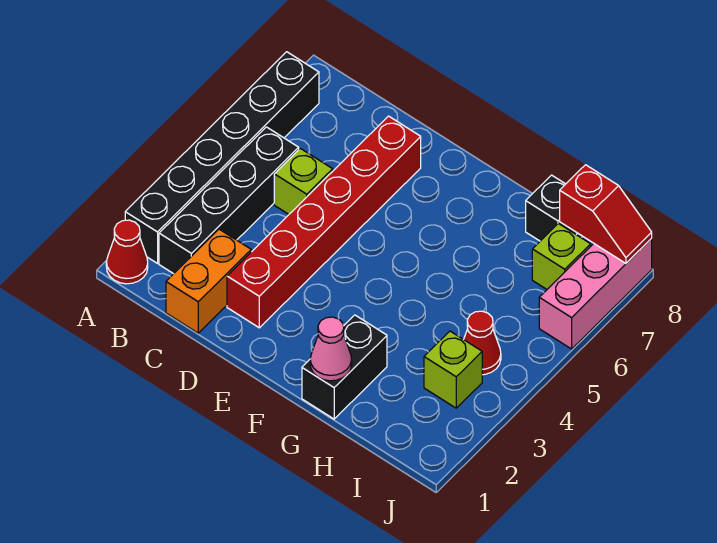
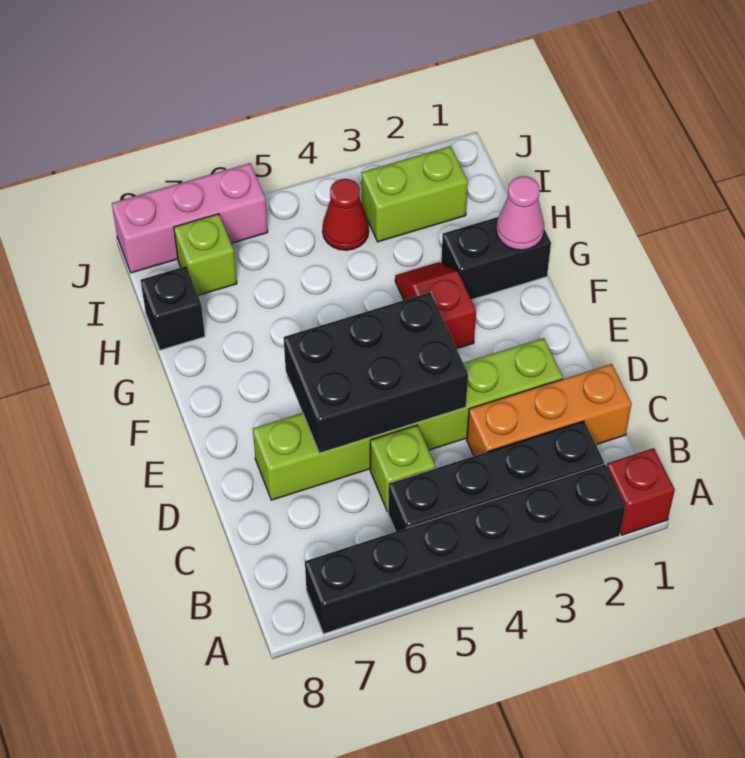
red 1x1 cone [106,220,148,284] -> red 1x1 brick [607,448,675,535]
orange 1x2 brick [166,229,251,333] -> orange 1x3 brick [467,364,632,456]
red 1x6 brick [227,116,421,328] -> lime 1x6 brick [253,338,563,500]
none -> black 2x3 brick [284,292,468,453]
lime 1x1 brick [424,331,482,408] -> lime 1x2 brick [361,146,468,242]
red 1x2 slope [560,165,652,263] -> red 1x2 slope moved to [395,262,476,349]

